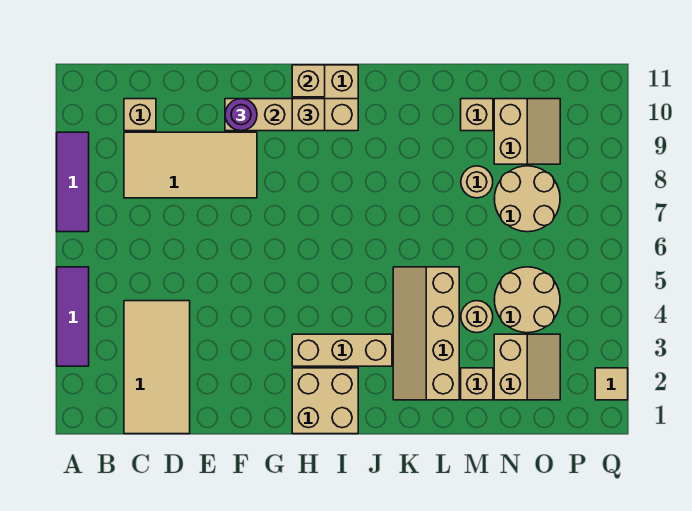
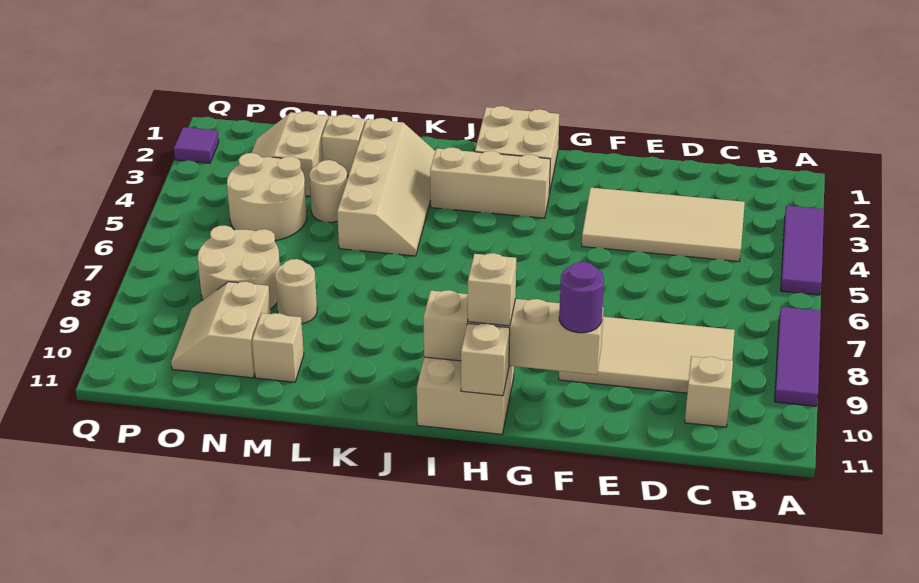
tan 2x4 tile [124,301,190,434] -> tan 2x4 tile turned to [582,188,745,261]
tan 1x1 tile [595,368,628,400] -> purple 1x1 tile [174,127,219,163]

